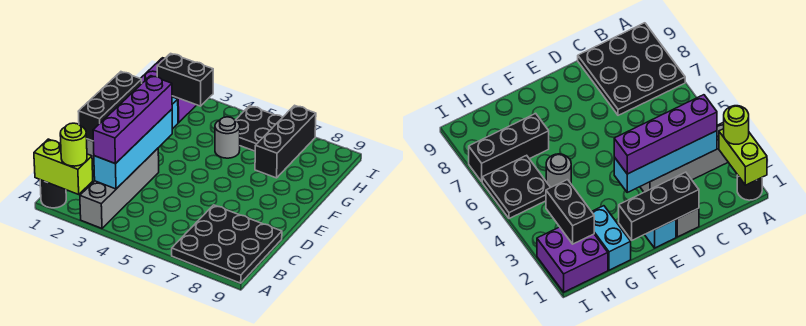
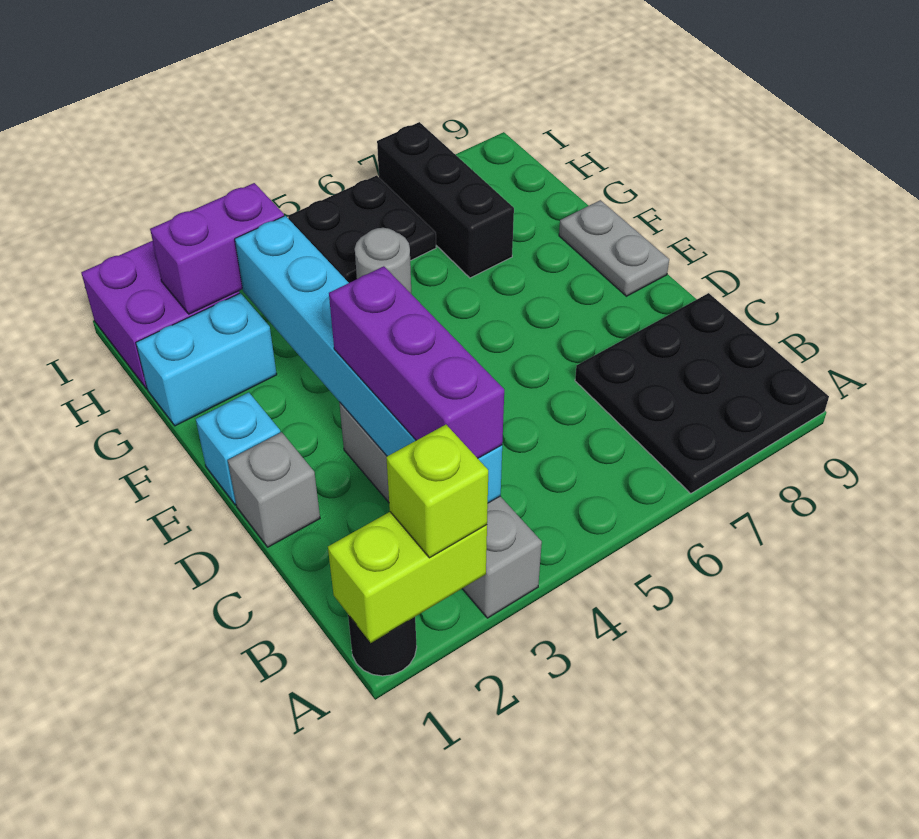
lime 1x1 round brick [60,123,87,166] -> lime 1x1 brick [386,425,488,558]
cyan 1x4 brick [94,109,172,189] -> cyan 1x6 brick [235,216,502,503]
purple 1x4 brick [93,76,172,164] -> purple 1x3 brick [329,266,504,458]
black 1x3 brick [78,72,142,141] -> none
none -> grey 1x2 plate [559,200,669,296]
black 1x2 brick [157,54,213,106] -> purple 1x2 brick [150,183,284,314]

